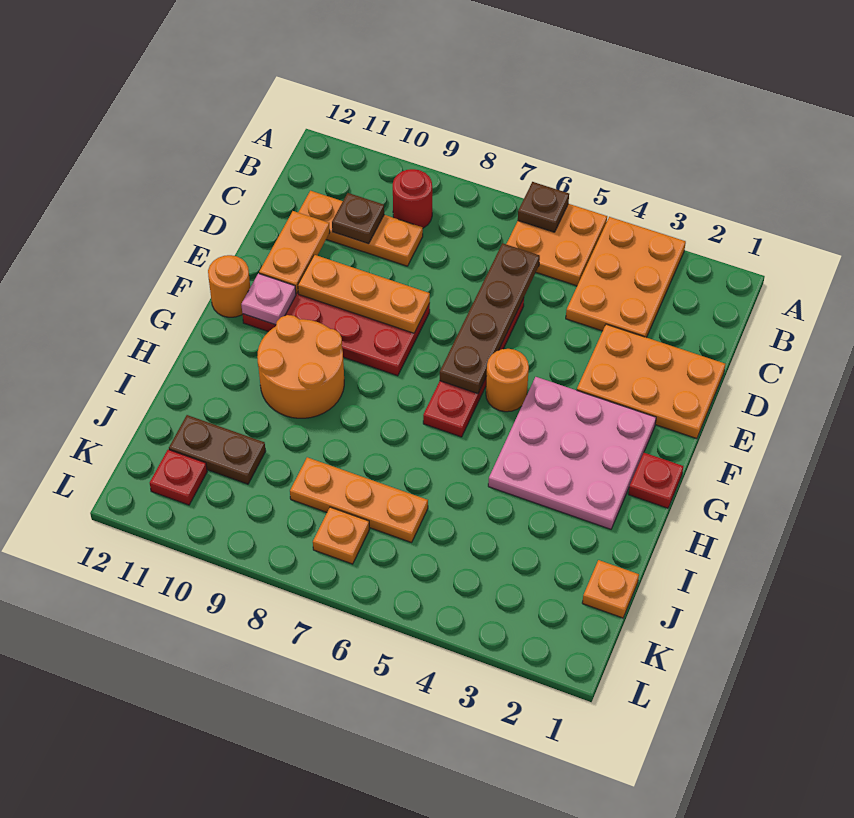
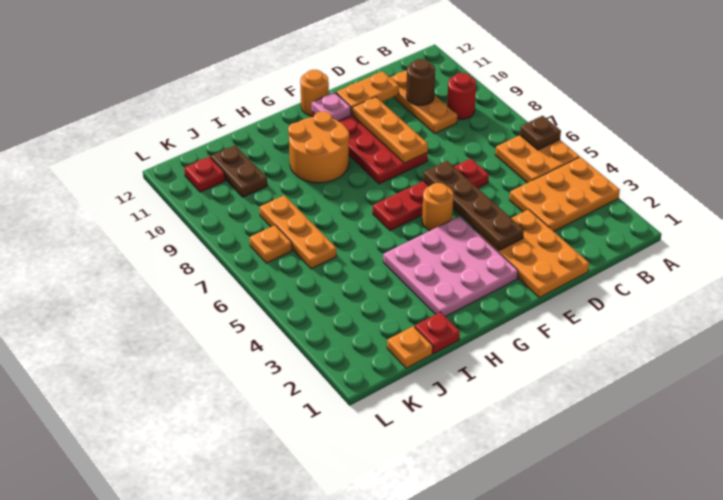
brown 1x4 plate [440,243,540,394] -> brown 1x4 plate turned to [423,161,524,251]
brown 1x1 plate [332,193,384,244] -> brown 1x1 round brick [406,59,435,106]
red 1x1 plate [628,453,683,508] -> red 1x1 plate moved to [415,312,460,353]

